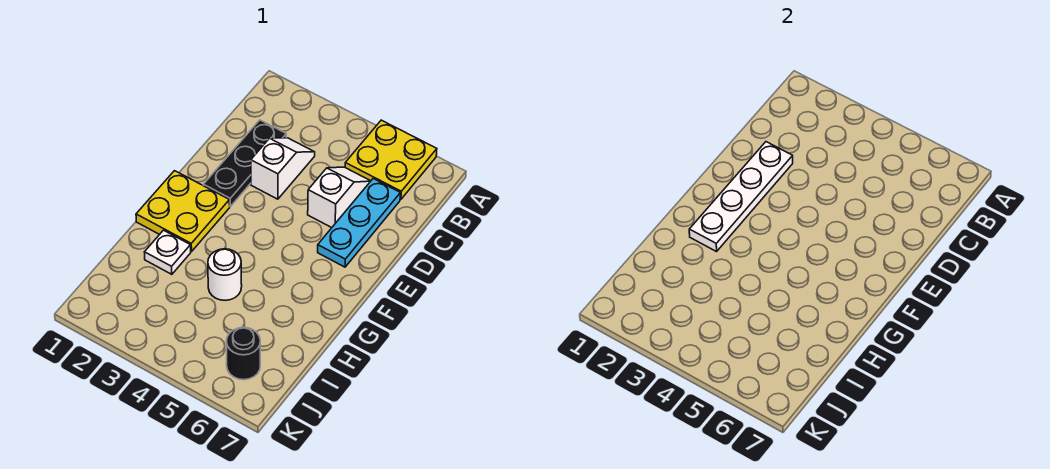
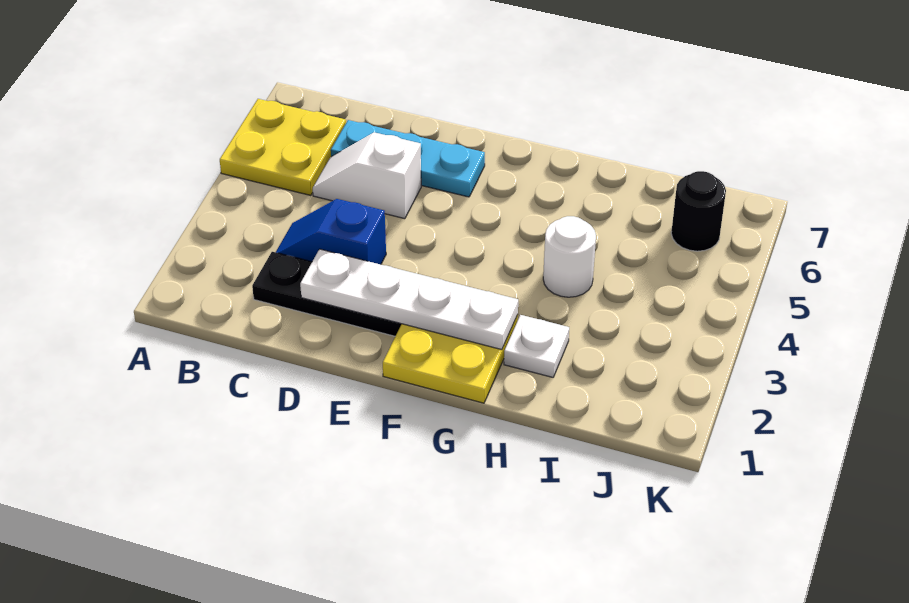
white 1x2 slope [251,138,315,199] -> blue 1x2 slope [276,199,386,264]

